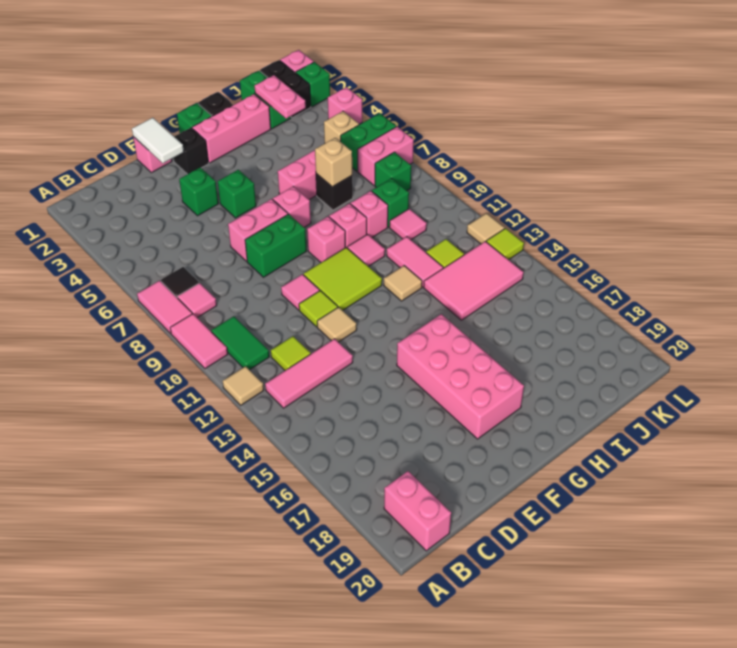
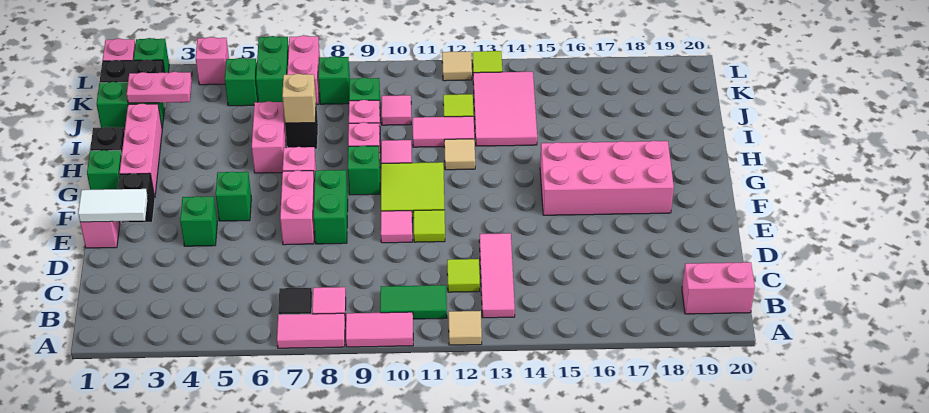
tan 1x1 tile [317,307,357,342] -> none
pink 1x1 brick [307,217,345,262] -> green 1x1 brick [348,146,380,195]
tan 1x1 brick [324,111,359,143] -> green 1x1 brick [225,58,258,106]

